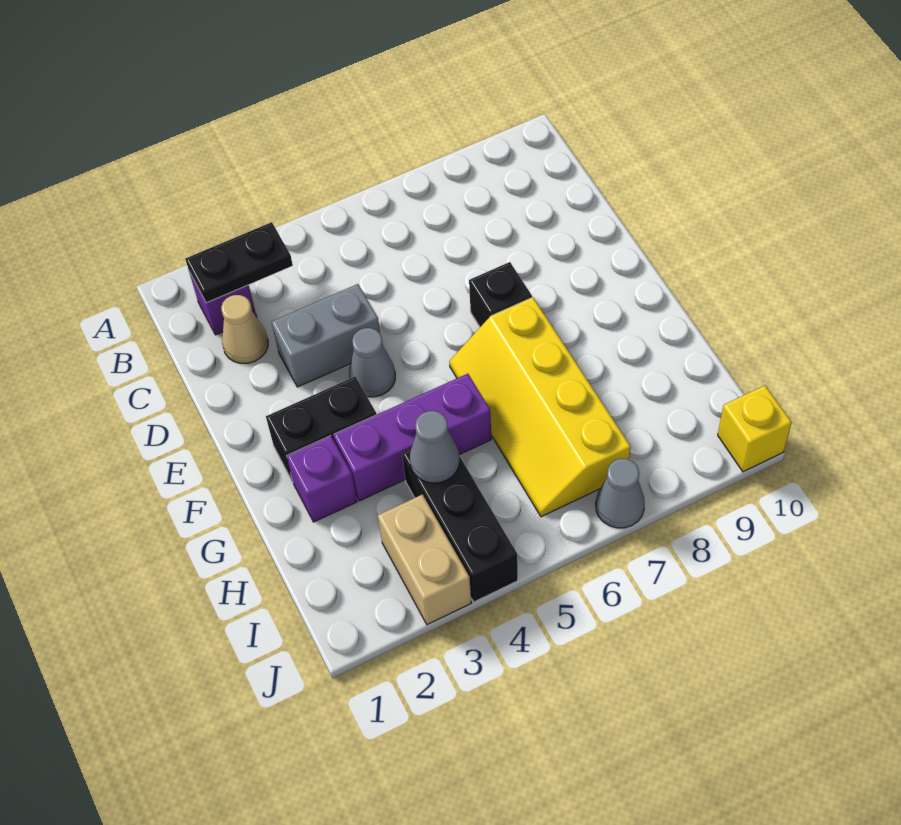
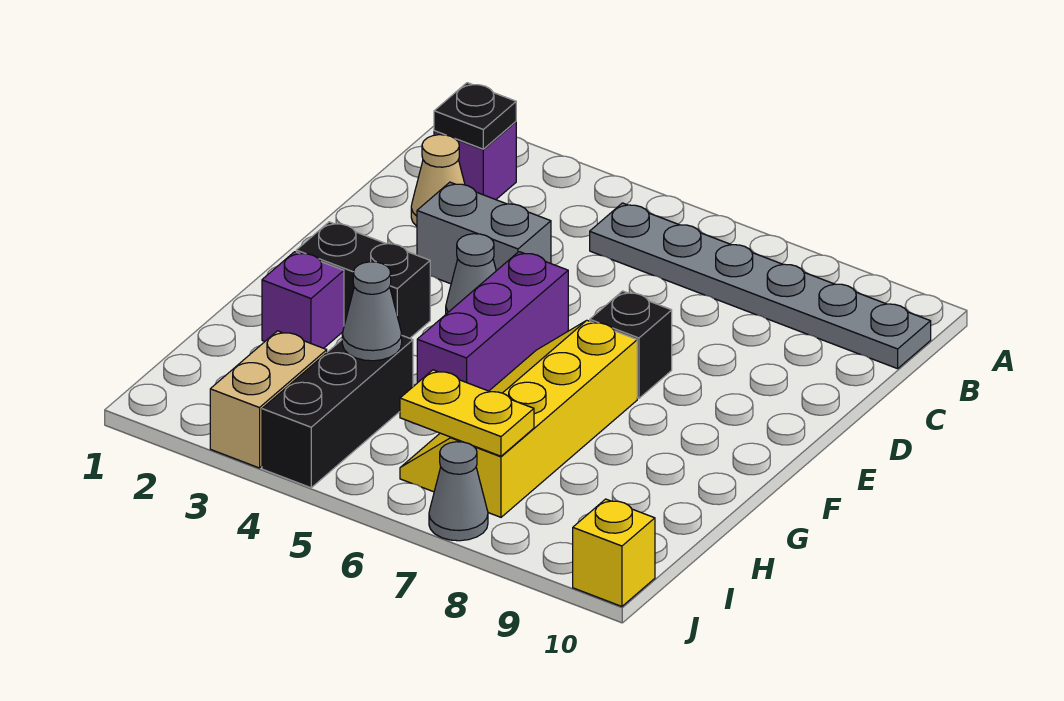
black 1x2 plate [186,222,293,303] -> black 1x1 plate [434,83,516,149]
none -> grey 1x6 plate [590,203,931,369]
purple 1x3 brick [333,374,491,501] -> purple 1x3 brick turned to [417,252,568,391]
none -> yellow 1x2 plate [400,370,534,456]

